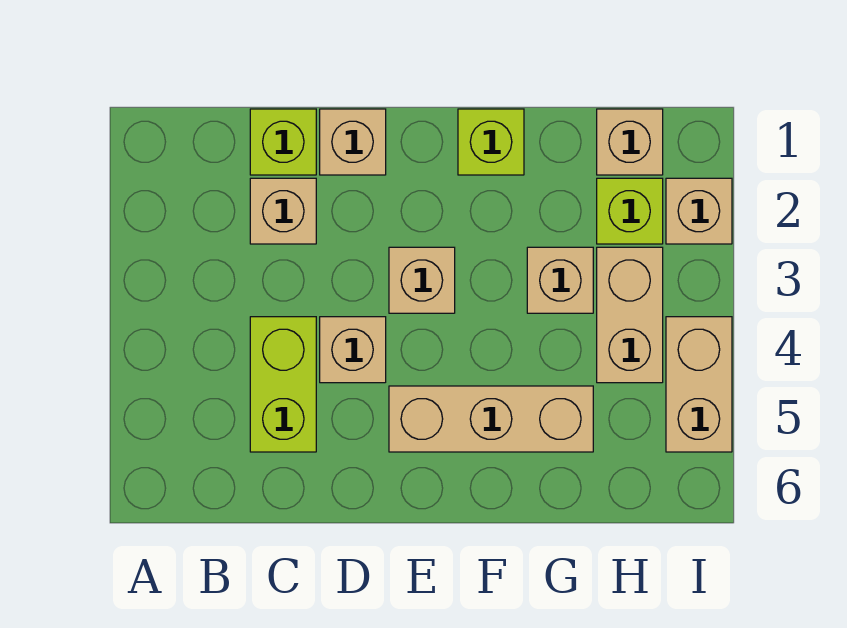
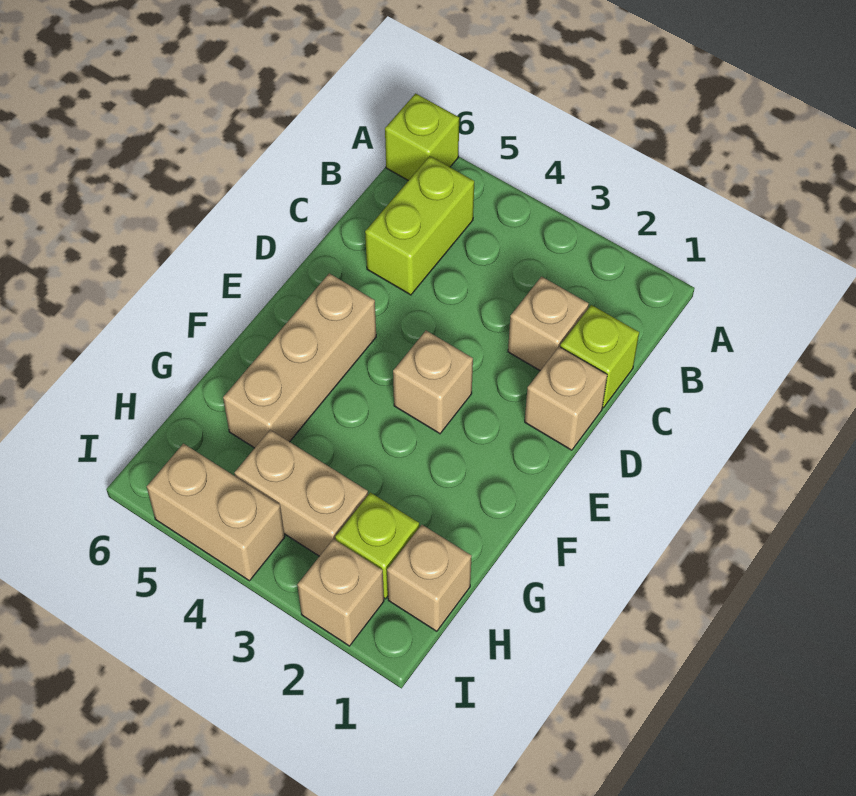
lime 1x2 brick [250,317,316,452] -> lime 1x2 brick turned to [365,156,474,295]
tan 1x1 brick [320,317,386,383] -> none
lime 1x1 brick [458,109,524,175] -> lime 1x1 brick moved to [385,93,459,181]
tan 1x1 brick [527,247,593,313] -> none

